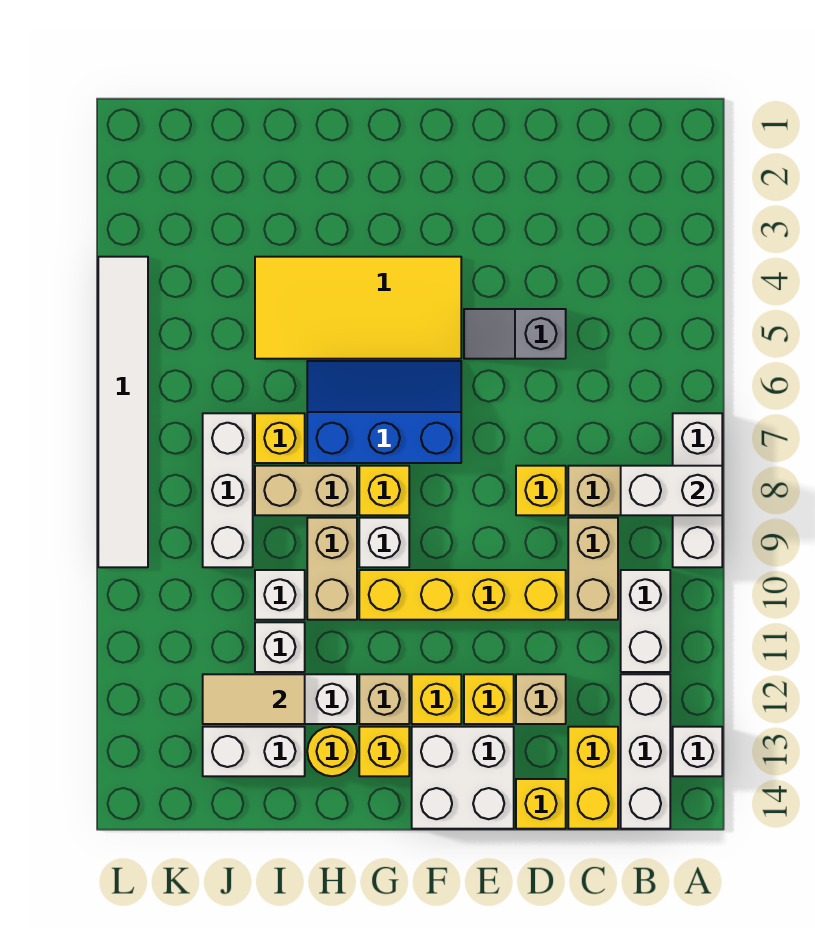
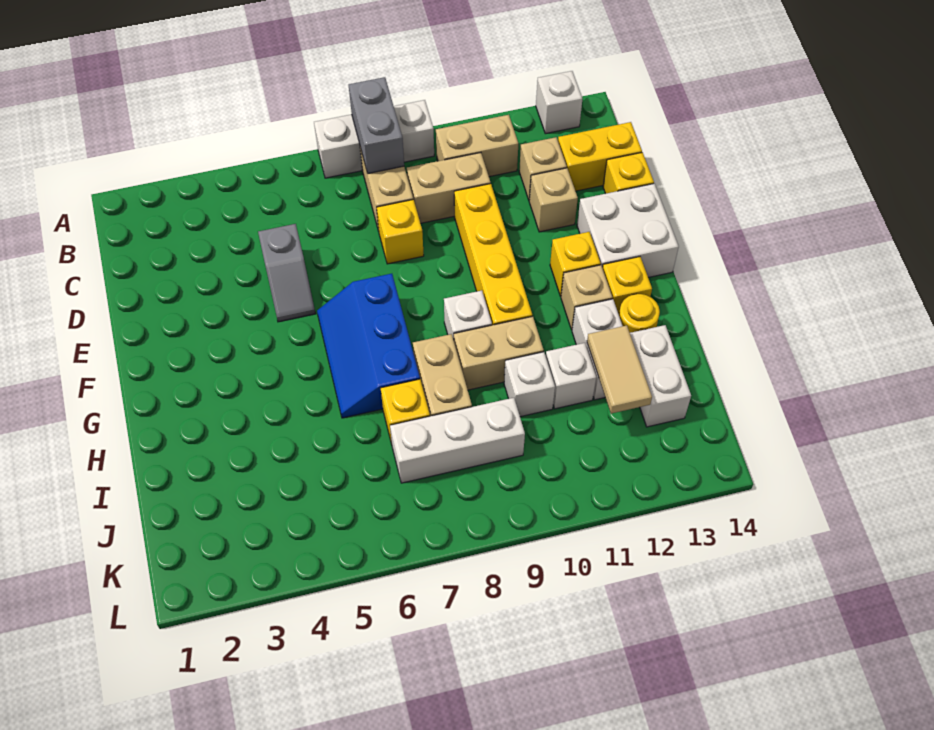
white 1x2 brick [621,466,722,515] -> grey 1x2 brick [349,77,404,173]
white 1x2 brick [621,570,670,672] -> tan 1x2 brick [436,115,518,177]
white 1x3 brick [621,674,670,829] -> none
none -> tan 1x1 brick [519,137,567,200]
yellow 1x1 brick [464,674,514,724] -> none
yellow 2x4 tile [255,257,461,359] -> none
yellow 1x1 brick [359,466,409,515] -> none
white 1x6 tile [98,257,148,567] -> none

